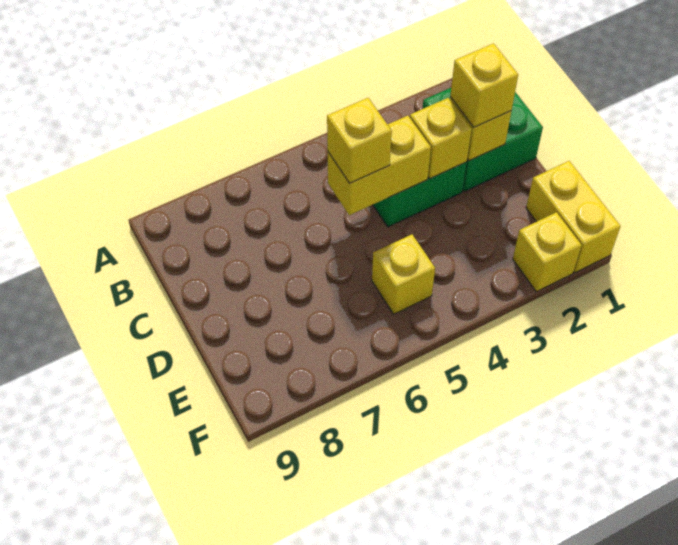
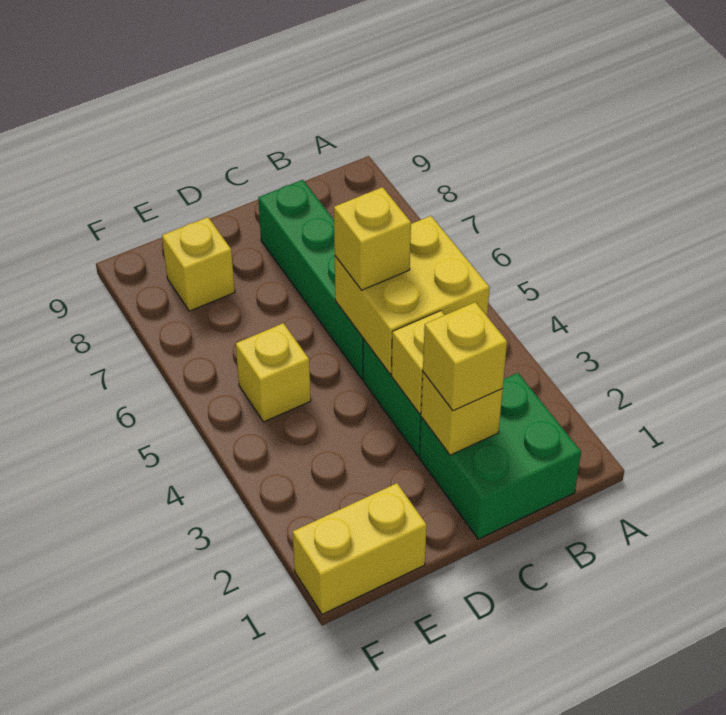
yellow 1x2 brick [328,116,431,215] -> yellow 2x2 brick [335,216,490,374]
none -> green 1x4 brick [258,180,363,379]
yellow 1x1 brick [513,212,582,292] -> yellow 1x1 brick moved to [162,217,235,311]

